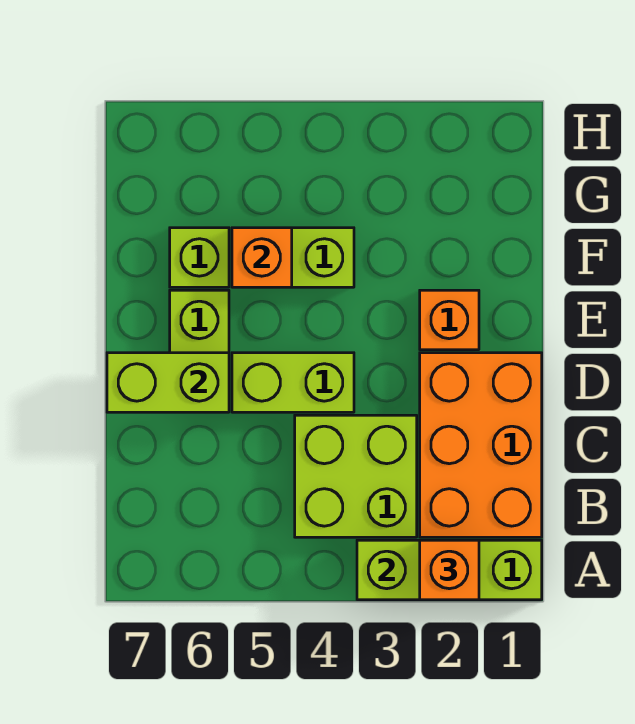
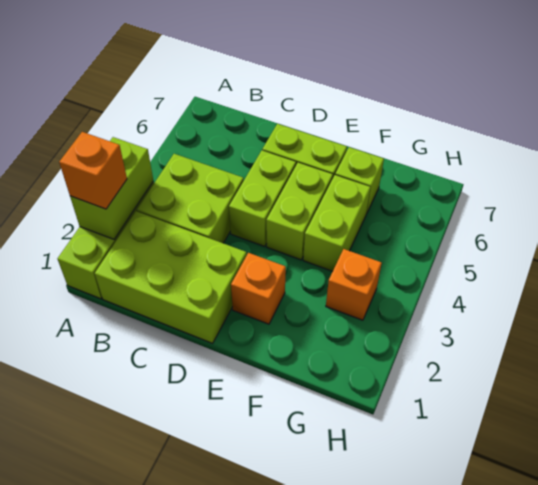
orange 2x3 brick [420,353,542,537] -> lime 2x3 brick [95,211,247,343]
lime 1x2 brick [107,353,229,412] -> lime 1x2 brick moved to [266,163,333,260]
orange 1x1 brick [232,228,292,287] -> orange 1x1 brick moved to [326,249,382,320]

